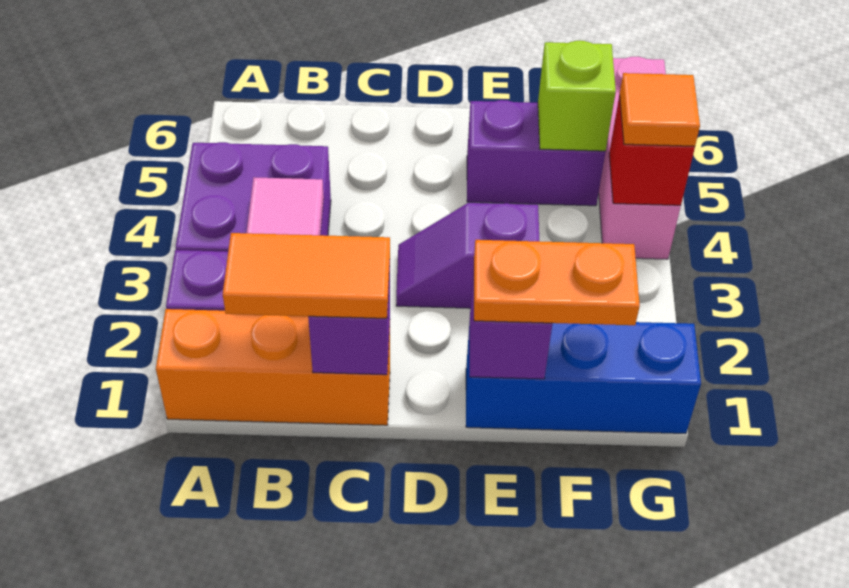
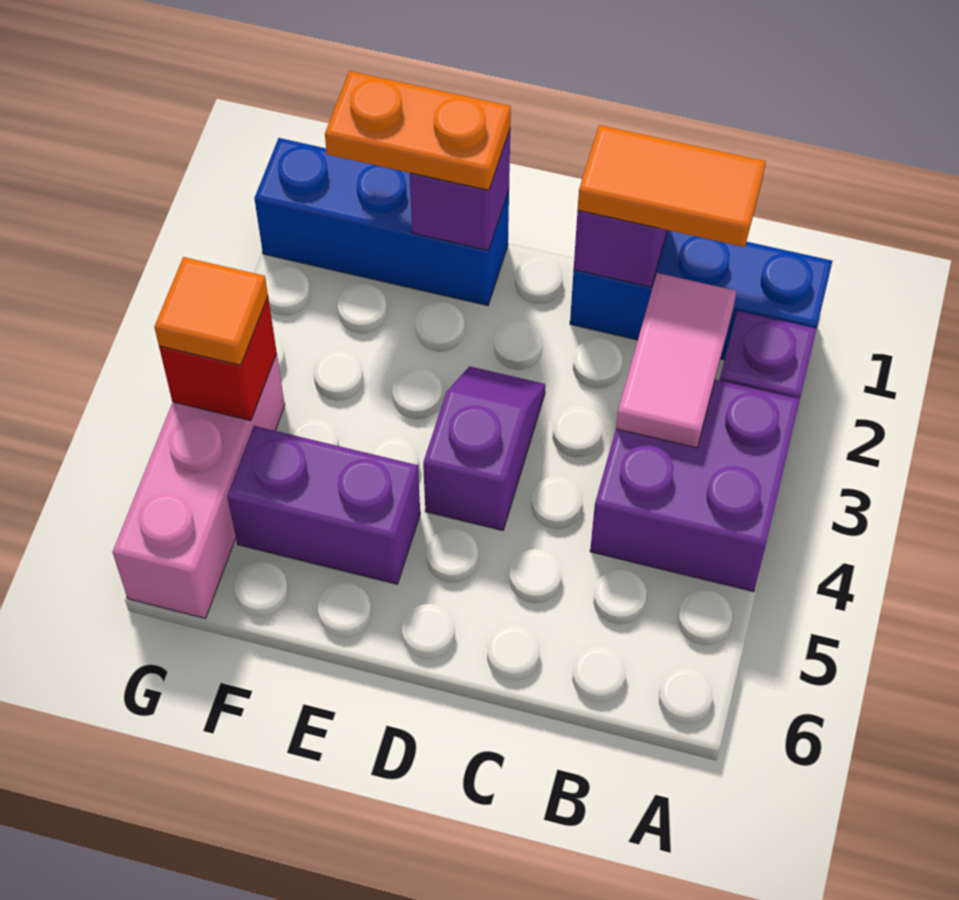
orange 1x3 brick [156,309,390,425] -> blue 1x3 brick [570,230,832,360]
purple 1x2 slope [396,203,539,308] -> purple 1x2 slope turned to [423,366,545,531]
lime 1x1 brick [538,41,616,151] -> none

